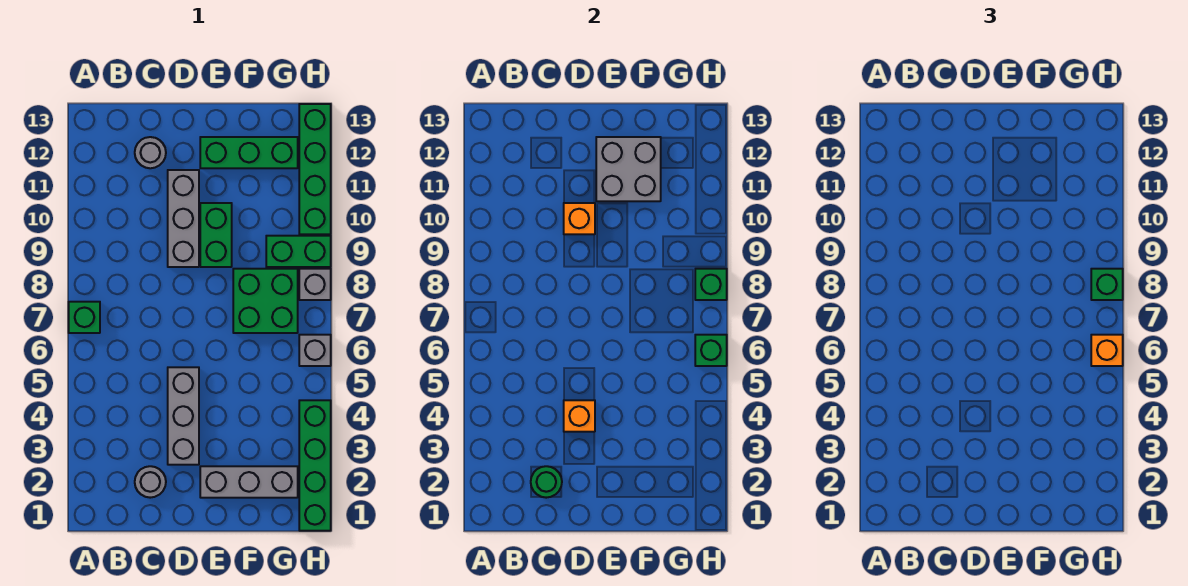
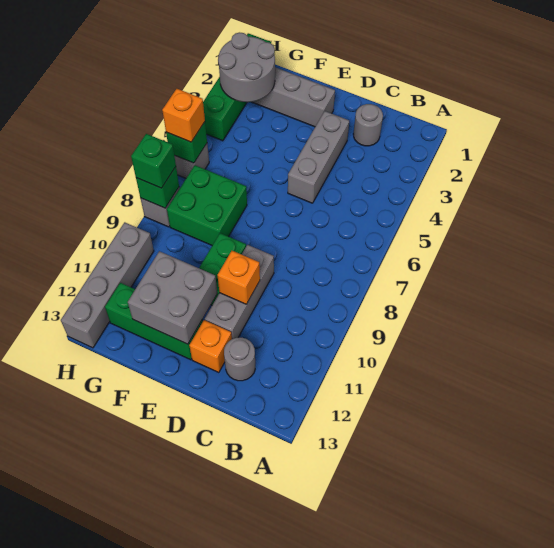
green 1x1 brick [69,302,100,333] -> none
green 1x1 round brick [531,466,562,498] -> none
orange 1x1 brick [564,400,595,432] -> orange 1x1 brick moved to [189,320,232,373]
none -> grey 2x2 round brick [218,32,275,102]
green 1x2 brick [266,236,331,267] -> none
green 1x4 brick [299,104,331,234] -> grey 1x4 brick [61,222,154,348]

